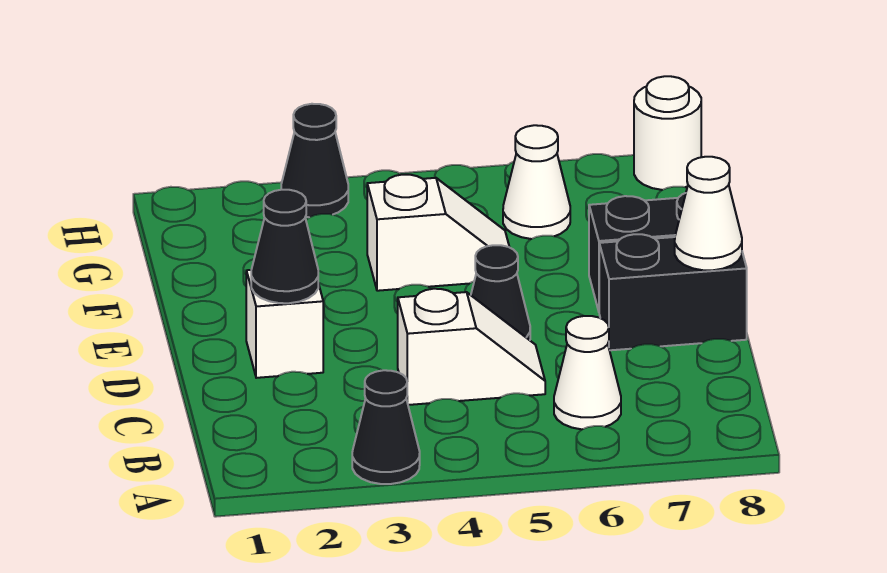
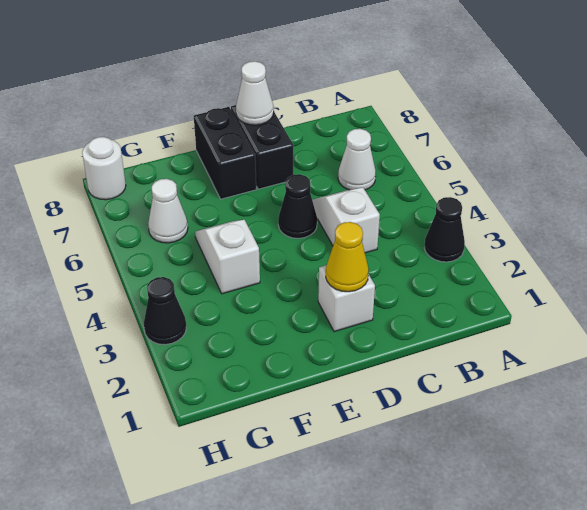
black 1x1 cone [251,190,318,303] -> yellow 1x1 cone [326,222,369,292]

